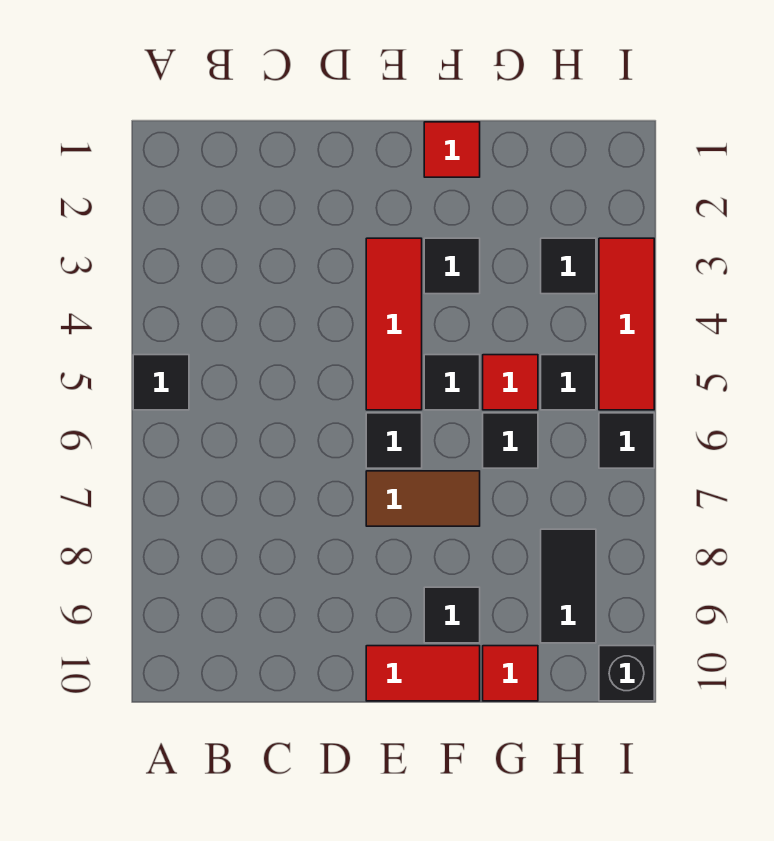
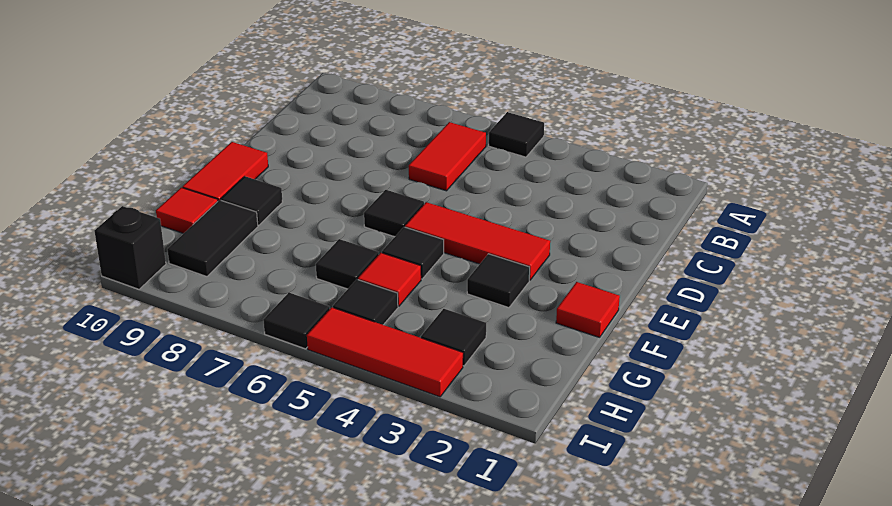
none -> red 1x2 tile [409,122,486,191]
brown 1x2 tile [366,471,480,526] -> none
black 1x2 tile [541,529,596,643] -> black 1x2 tile turned to [167,200,258,276]

